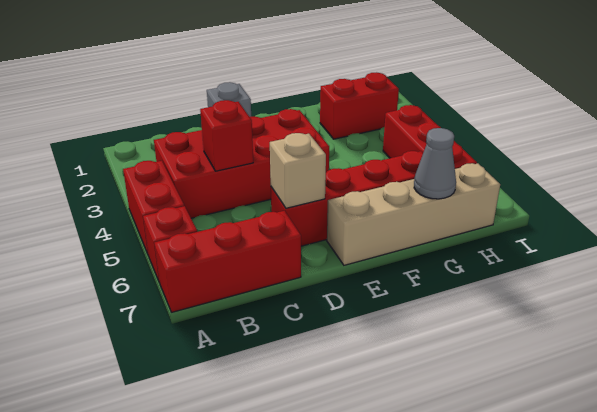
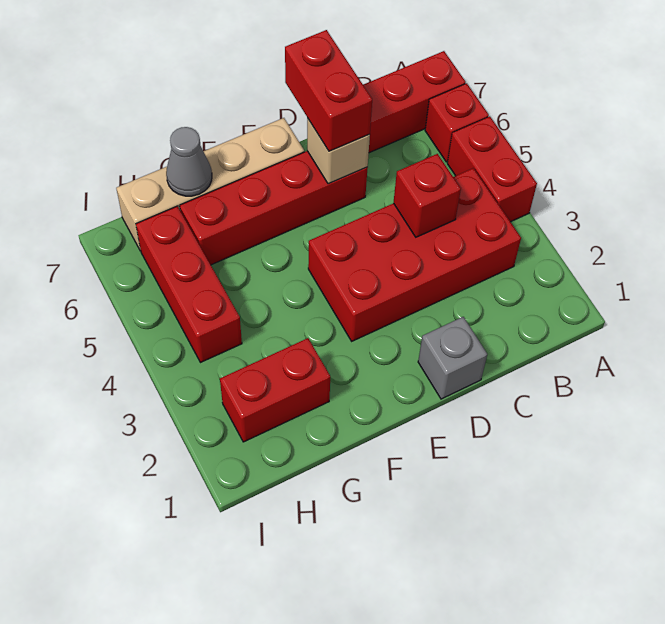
none -> red 1x2 brick [285,30,372,151]

